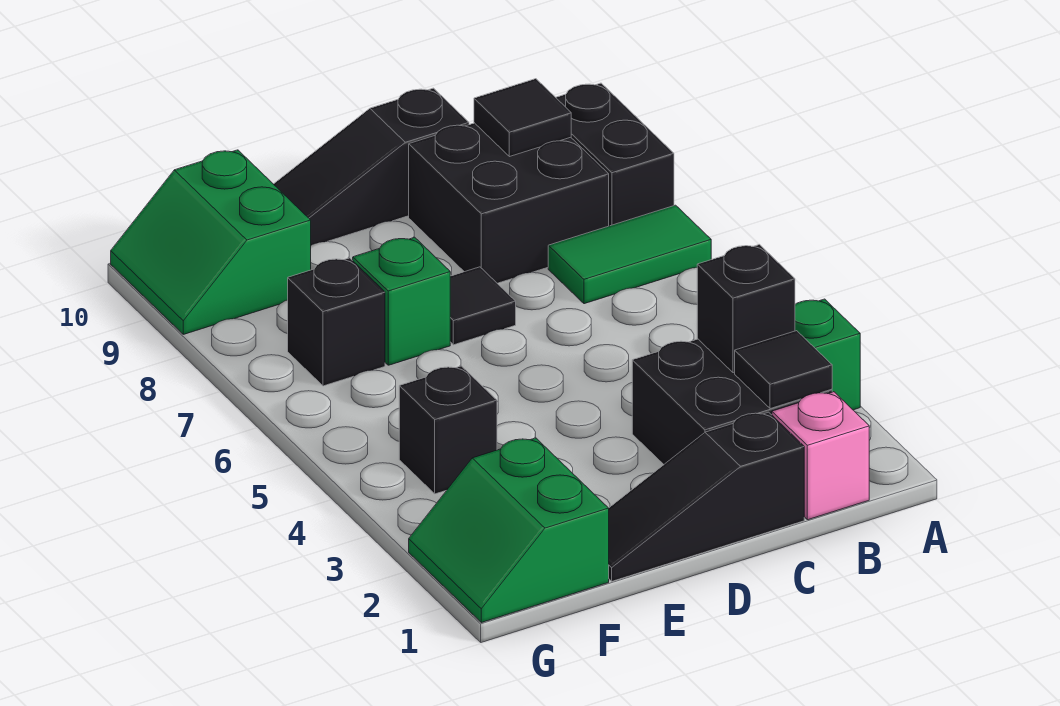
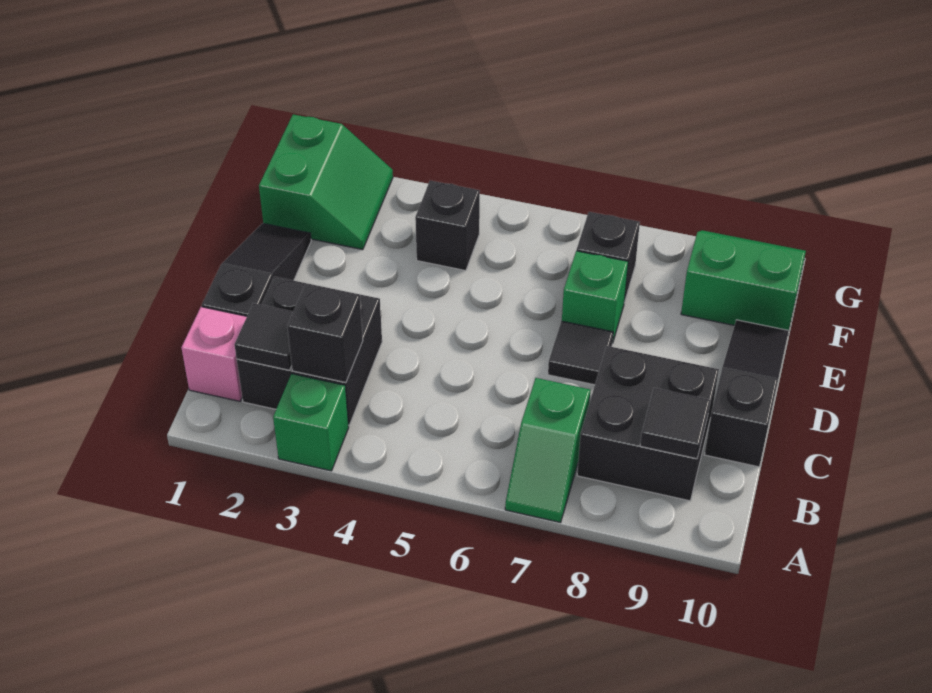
green 1x2 tile [548,205,711,304] -> green 1x2 slope [505,378,590,522]
black 1x2 brick [556,83,674,226] -> none
green 2x2 slope [409,438,609,623] -> green 2x2 slope turned to [259,114,393,250]

